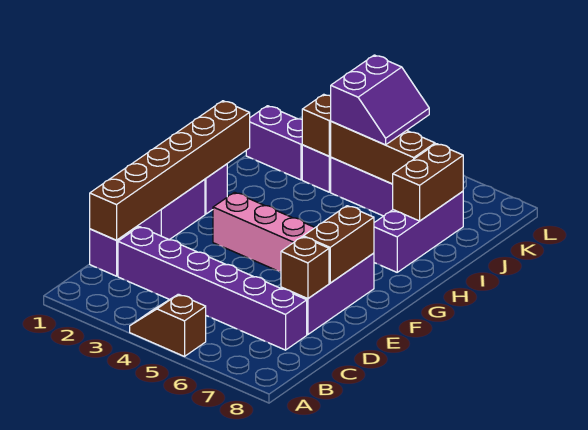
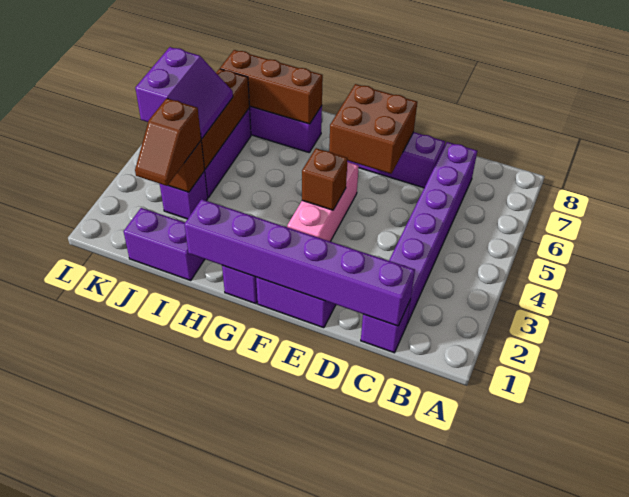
brown 1x2 slope [130,294,206,356] -> brown 1x2 slope moved to [135,98,201,186]
brown 1x6 brick [90,101,250,240] -> purple 1x6 brick [184,199,415,326]
brown 1x1 brick [281,237,329,299] -> brown 1x1 brick moved to [302,148,348,210]
brown 1x2 brick [303,206,374,283] -> brown 2x2 brick [329,84,417,174]
brown 1x2 brick [393,144,463,221] -> brown 1x3 brick [220,50,323,124]
purple 1x2 brick [246,106,302,180] -> purple 1x2 brick turned to [124,208,205,281]
purple 2x2 slope [331,55,429,145] -> purple 2x2 slope turned to [135,47,233,139]

